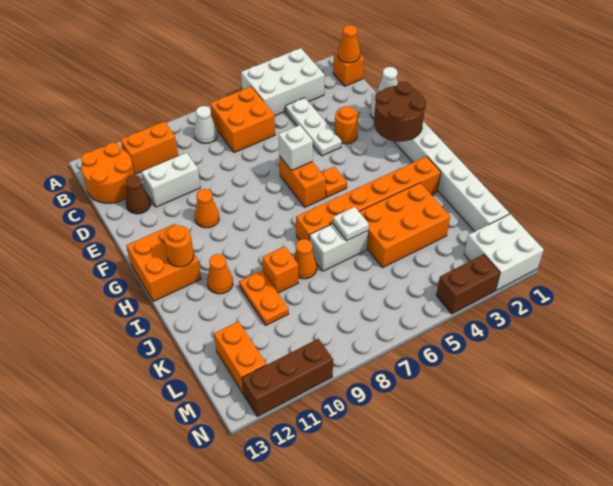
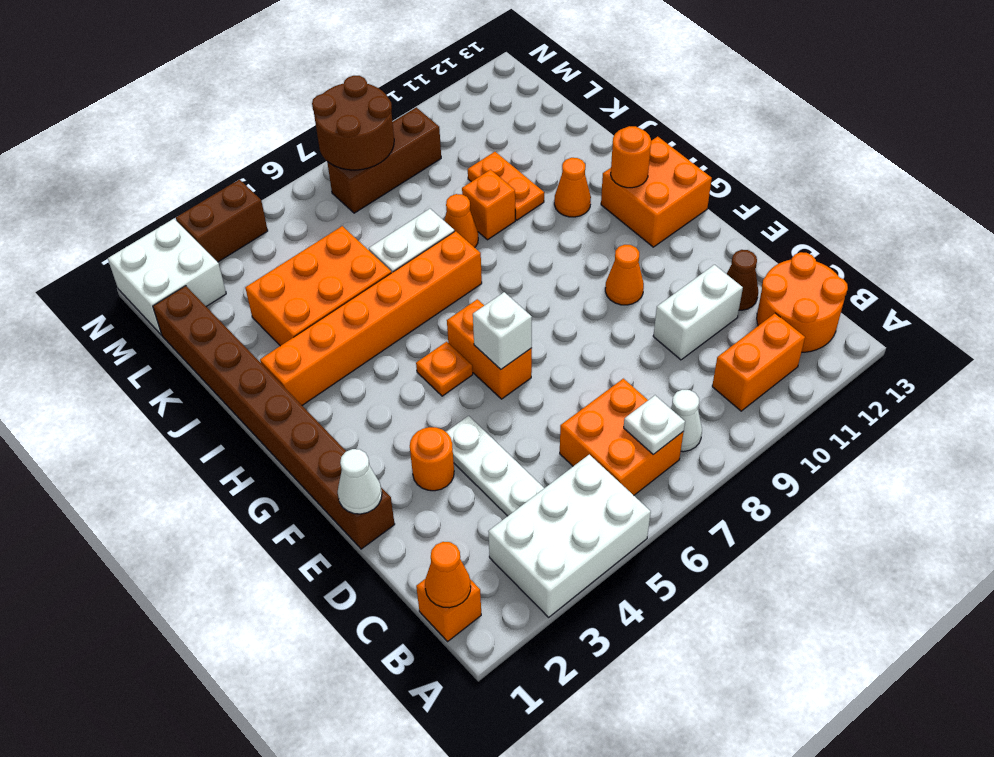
white 1x8 brick [370,93,509,231] -> brown 1x8 brick [153,286,395,549]
brown 2x2 round brick [374,81,426,142] -> brown 2x2 round brick moved to [312,76,394,170]
white 1x1 plate [333,207,369,241] -> white 1x1 plate moved to [624,395,685,454]
orange 1x2 brick [214,321,266,394] -> none
brown 1x3 brick [242,339,333,417] -> brown 1x3 brick moved to [327,107,441,213]

